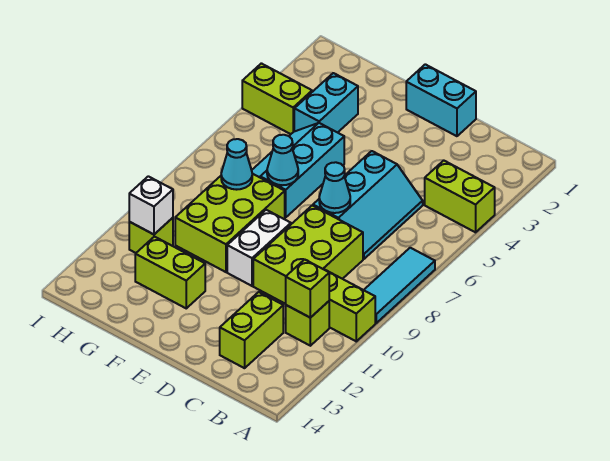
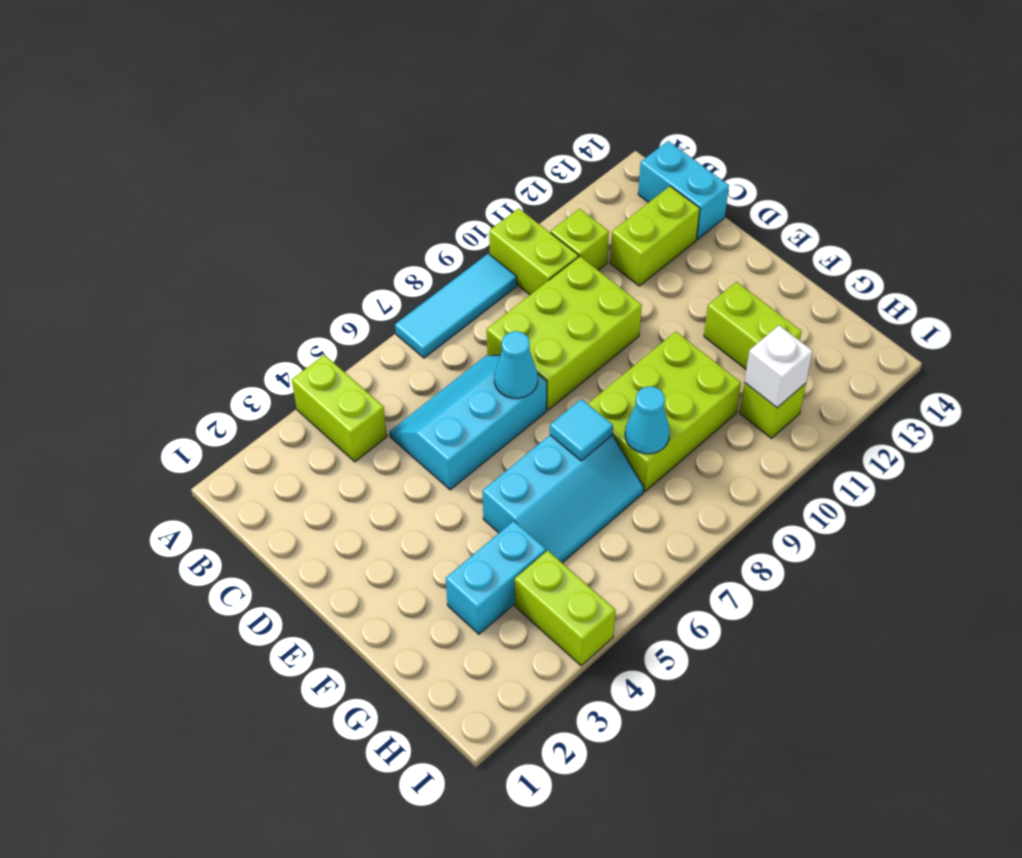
lime 1x1 brick [286,259,329,318] -> none
cyan 1x2 brick [406,64,476,136] -> cyan 1x2 brick moved to [638,141,729,239]
white 1x2 brick [227,210,291,286] -> none
cyan 1x1 cone [267,135,298,185] -> cyan 1x1 tile [550,399,613,461]

